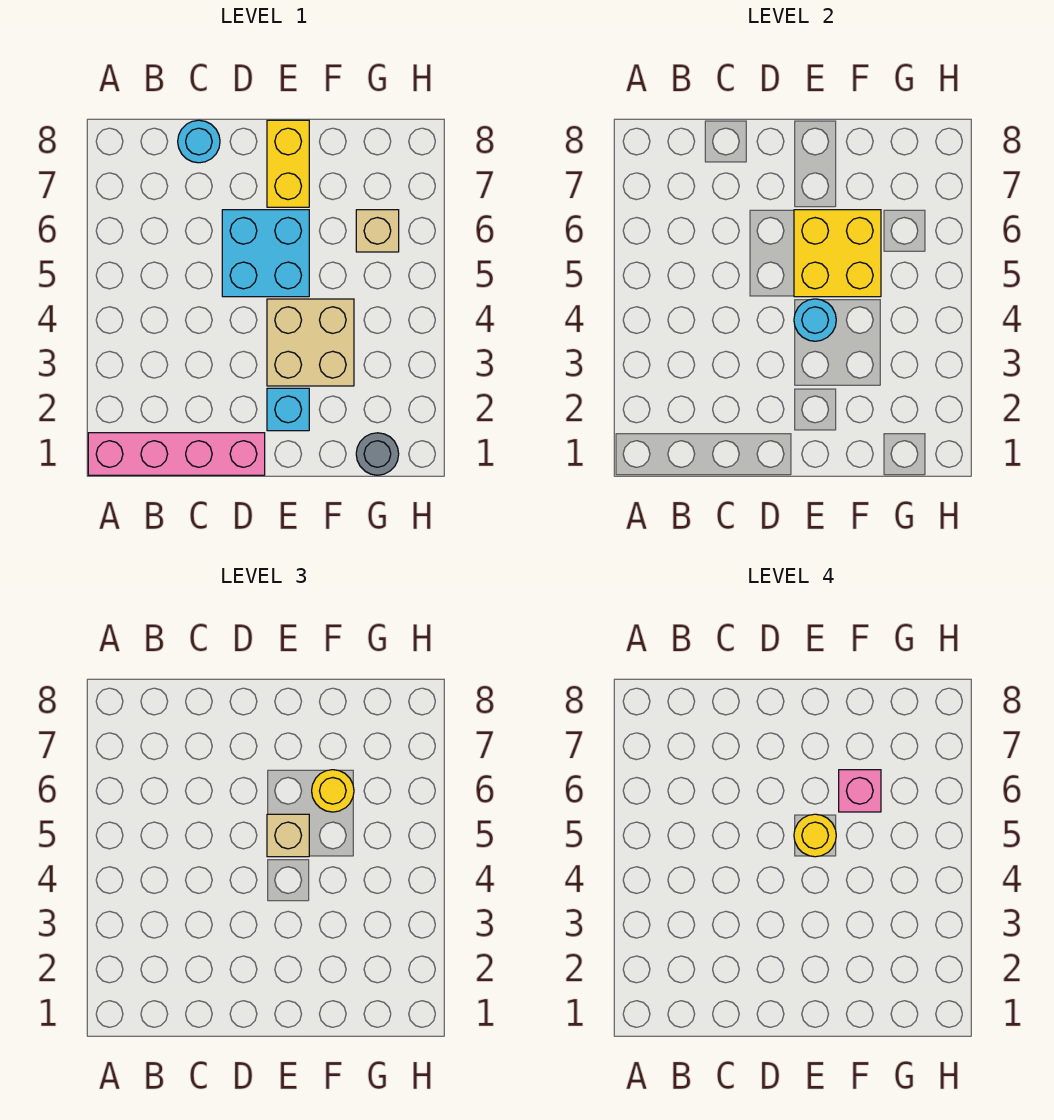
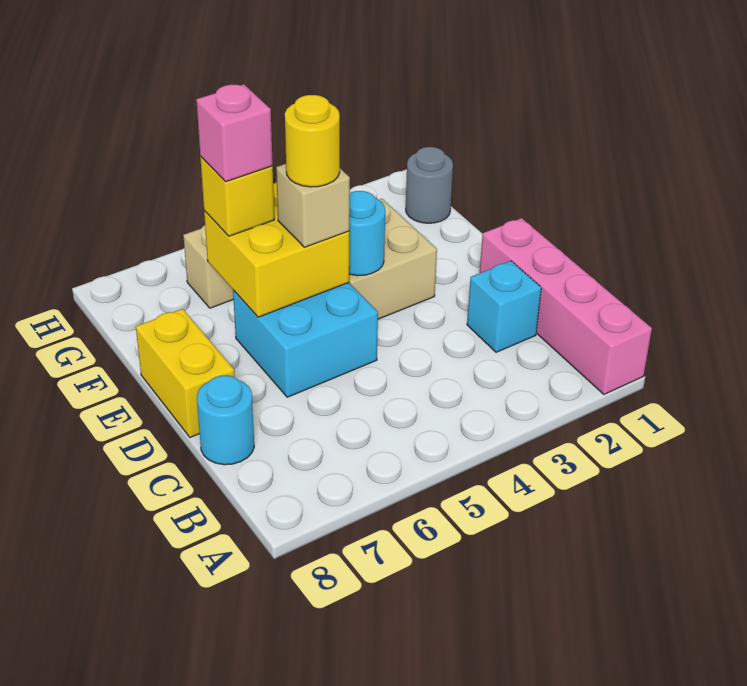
cyan 1x1 brick [267,388,309,431] -> cyan 1x1 brick moved to [467,261,541,352]
yellow 1x2 brick [267,120,309,207] -> yellow 1x2 brick turned to [136,309,235,438]
yellow 1x1 round brick [312,770,354,812] -> yellow 1x1 brick [200,157,274,236]

